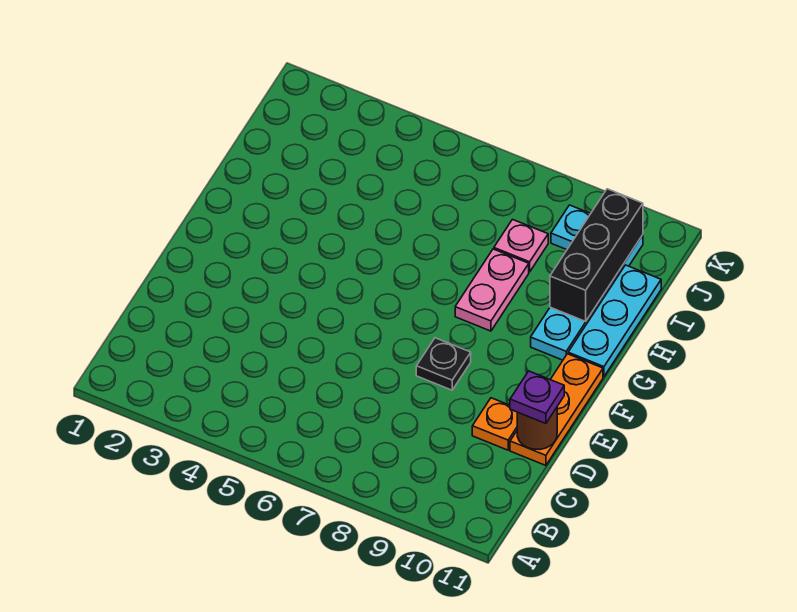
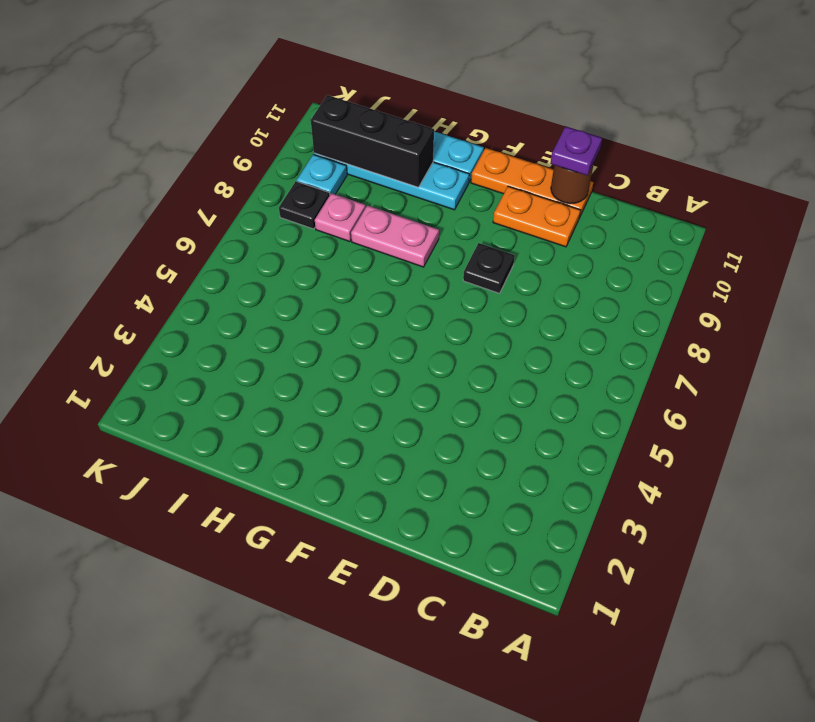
orange 1x1 plate [472,398,517,450] -> orange 1x2 plate [493,186,580,247]
none -> black 1x1 plate [279,181,330,229]

